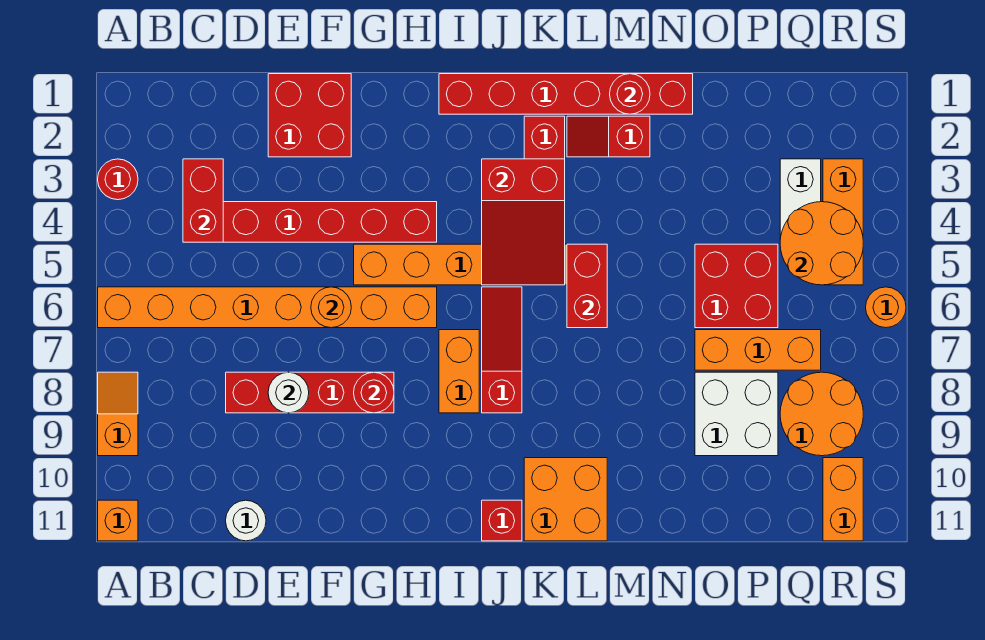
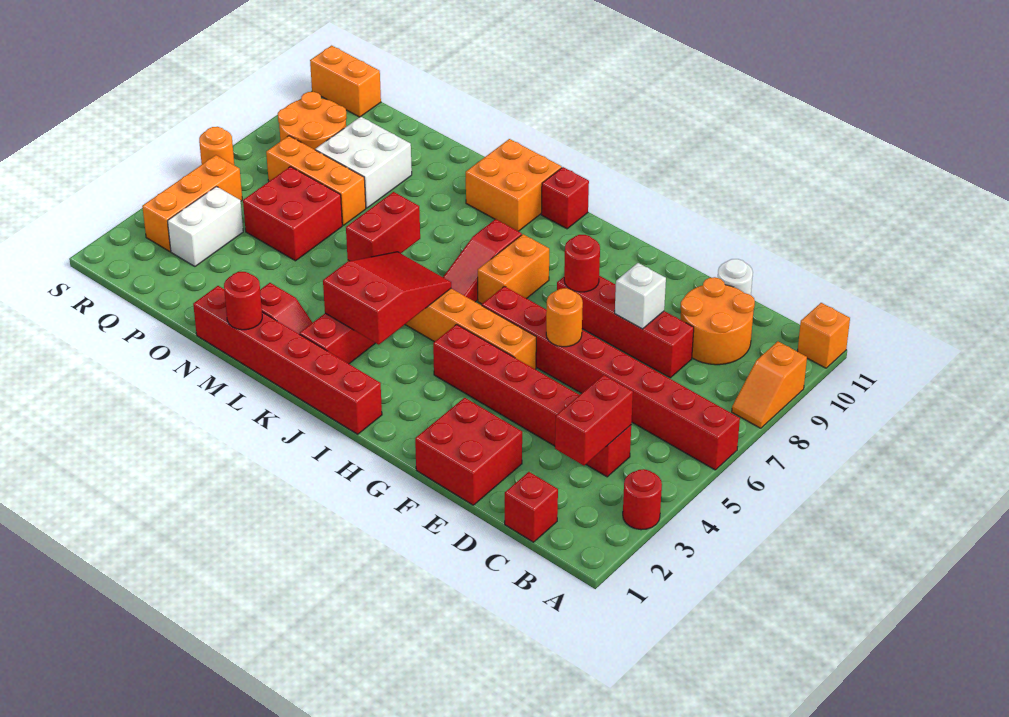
orange 1x8 brick [98,287,437,328] -> red 1x8 brick [482,286,740,470]
none -> red 1x1 brick [505,472,558,542]
white 1x1 round brick [268,372,309,413] -> white 1x1 brick [615,263,666,329]
orange 2x2 round brick [780,202,863,285] -> orange 2x2 round brick moved to [680,277,755,365]
orange 1x2 brick [823,458,863,541] -> orange 1x2 brick turned to [310,46,381,117]

